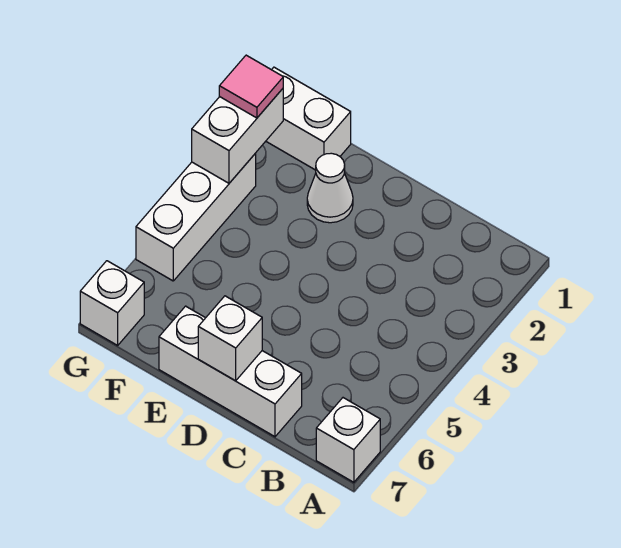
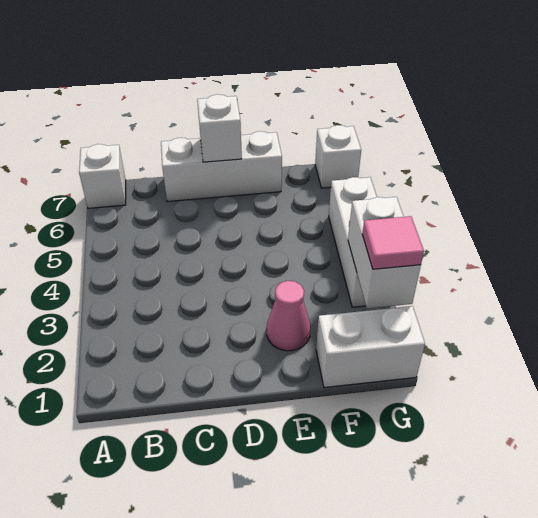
white 1x1 cone [307,153,353,223] -> pink 1x1 cone [267,281,310,351]

